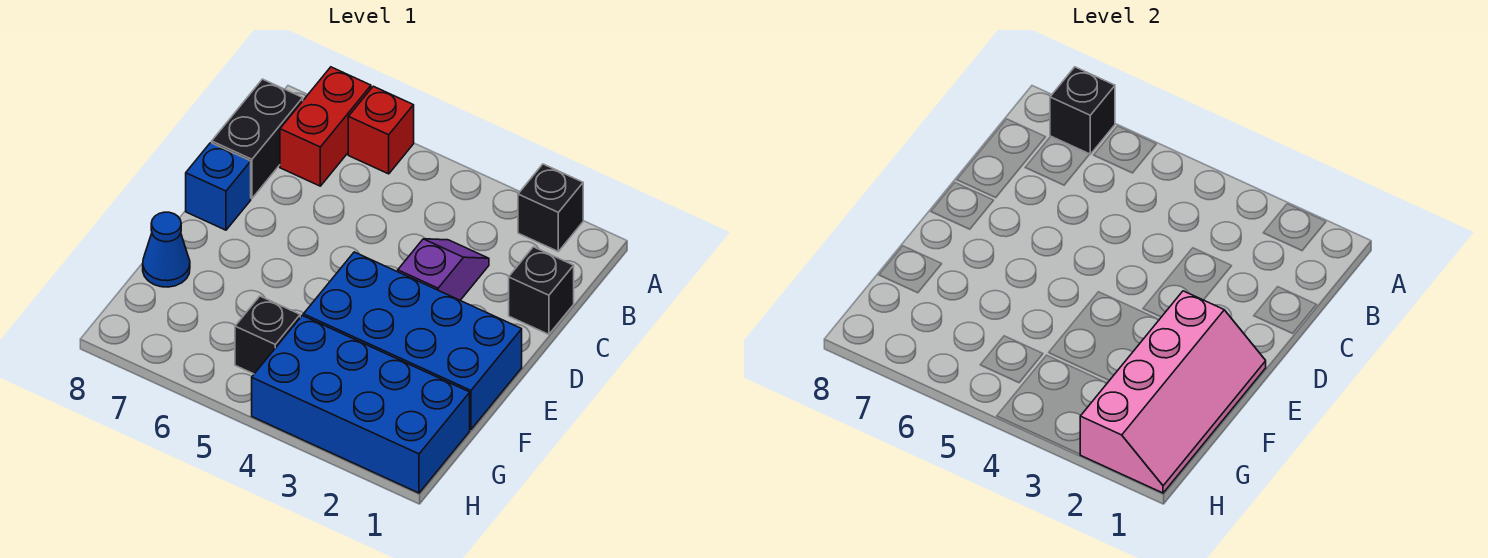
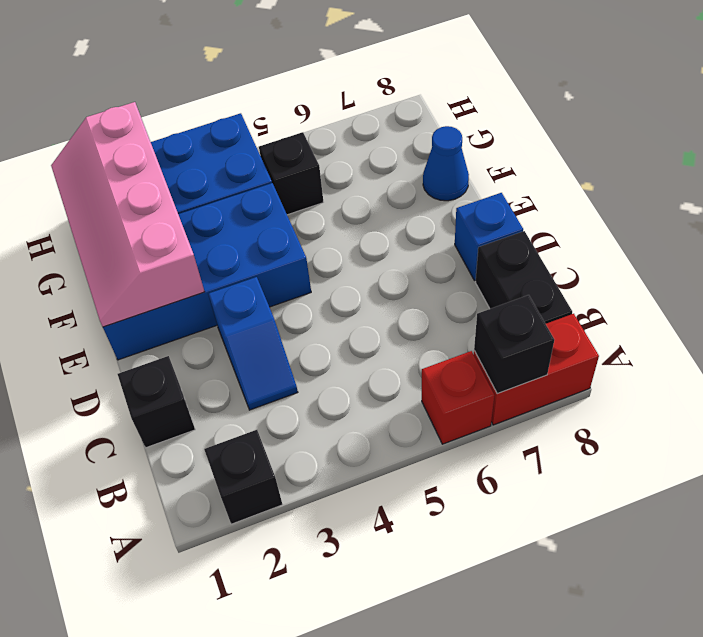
red 1x2 brick [280,67,371,186] -> red 1x2 brick turned to [474,314,599,425]
purple 1x2 slope [398,239,489,300] -> blue 1x2 slope [208,277,298,410]

